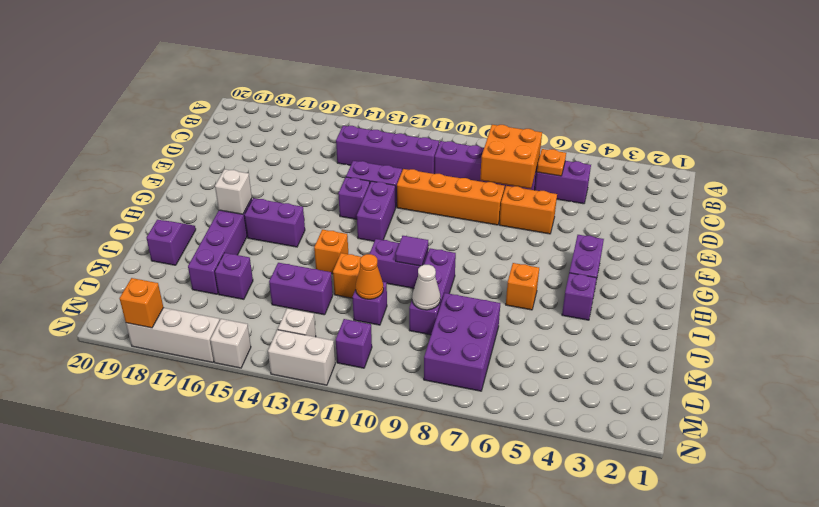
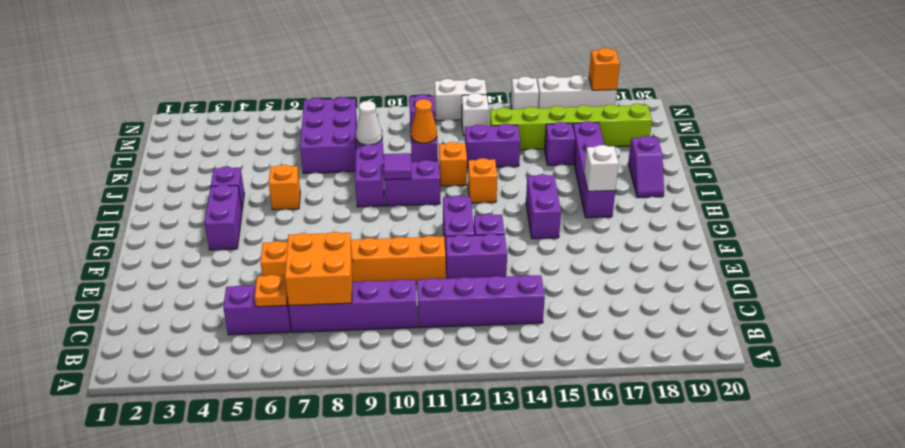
purple 1x2 brick [244,198,305,247] -> purple 1x2 brick turned to [526,174,561,239]
none -> lime 1x6 brick [490,104,652,150]

